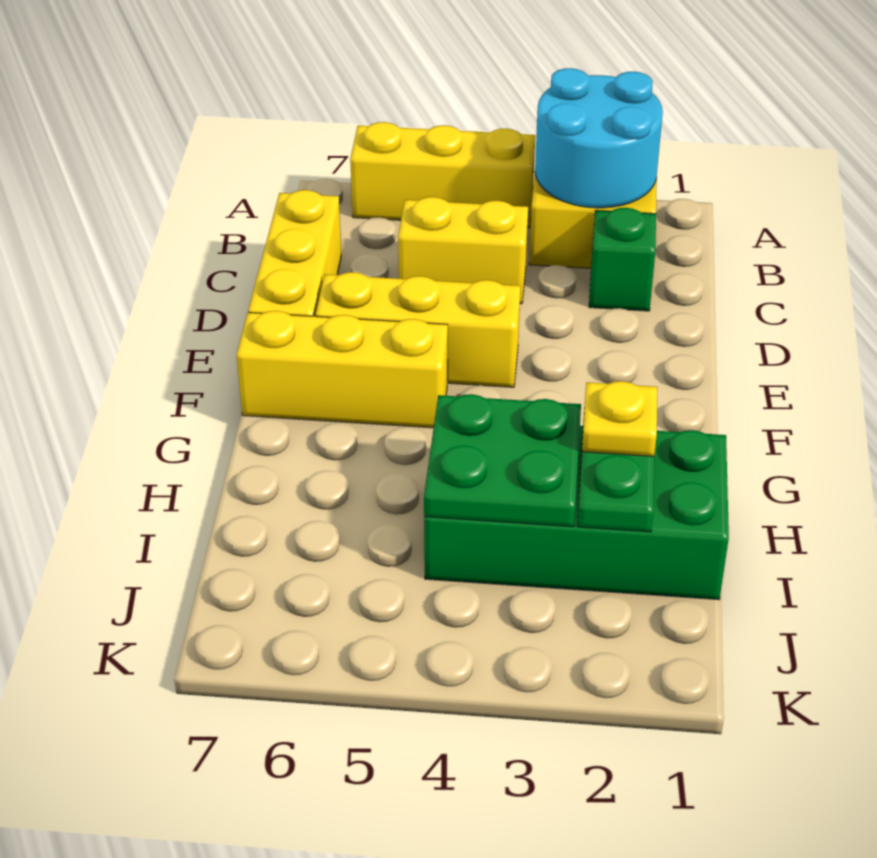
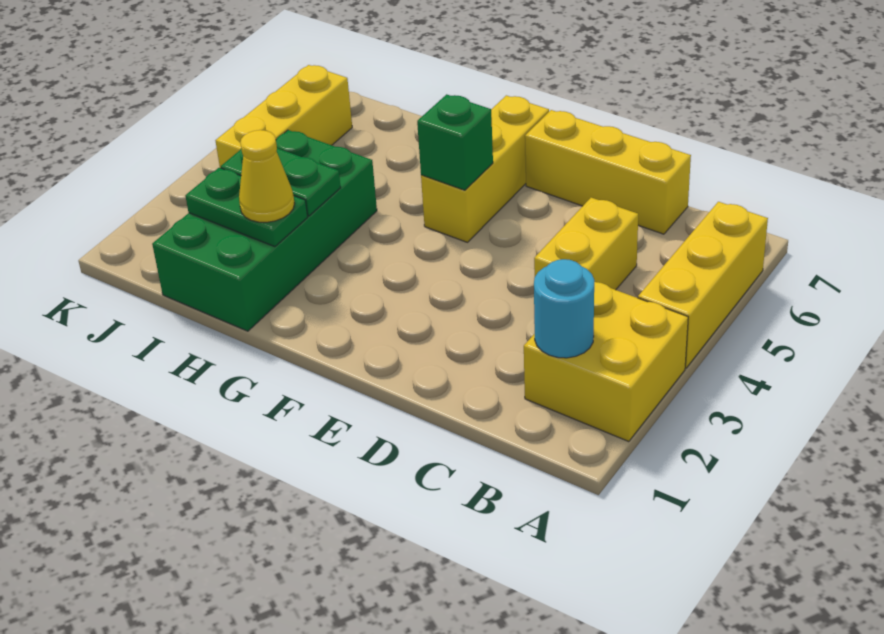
cyan 2x2 round brick [535,68,663,208] -> cyan 1x1 round brick [534,259,594,358]
green 1x1 brick [589,208,656,311] -> green 1x1 brick moved to [417,94,493,190]
yellow 1x3 brick [316,272,520,387] -> yellow 1x3 brick moved to [215,65,352,168]
yellow 1x1 plate [582,381,657,456] -> yellow 1x1 cone [239,130,295,222]
green 2x2 plate [424,394,581,527] -> green 1x2 plate [221,148,341,216]

